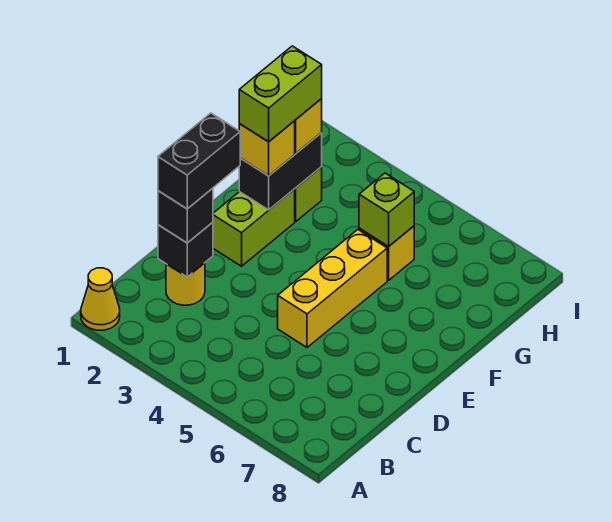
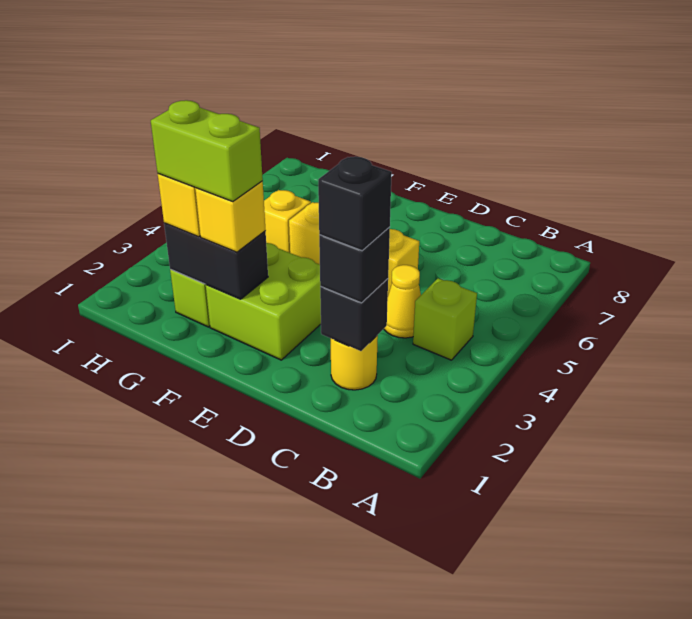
yellow 1x1 cone [81,268,120,330] -> yellow 1x1 cone moved to [384,265,421,338]
black 1x2 brick [158,113,240,209] -> black 1x1 brick [318,157,392,251]
lime 1x2 brick [213,189,295,266] -> lime 2x2 brick [206,243,321,360]
lime 1x1 brick [359,173,414,247] -> lime 1x1 brick moved to [413,278,477,360]

